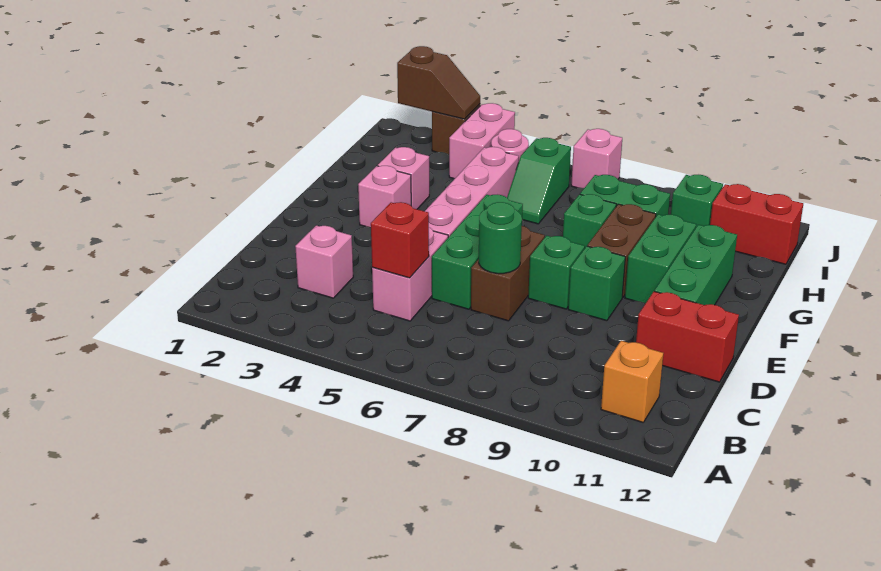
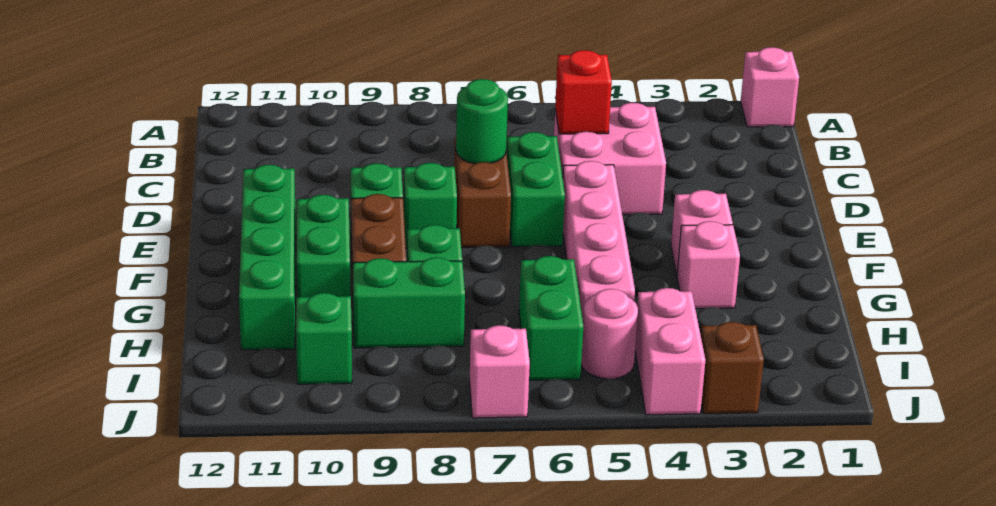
orange 1x1 brick [601,341,664,422] -> none
pink 1x1 brick [295,225,353,298] -> pink 1x1 brick moved to [741,47,799,127]
pink 1x2 brick [372,227,448,321] -> pink 2x2 brick [554,103,666,215]
green 1x3 brick [432,195,523,309] -> green 1x2 brick [507,132,565,247]
red 1x2 brick [636,291,739,382] -> none
green 1x3 brick [655,225,737,305] -> green 1x4 brick [239,165,296,350]
green 1x2 slope [507,138,571,224] -> green 1x2 brick [519,256,583,380]
red 1x2 brick [710,184,803,264] -> none
brown 1x2 slope [397,46,480,119] -> none

